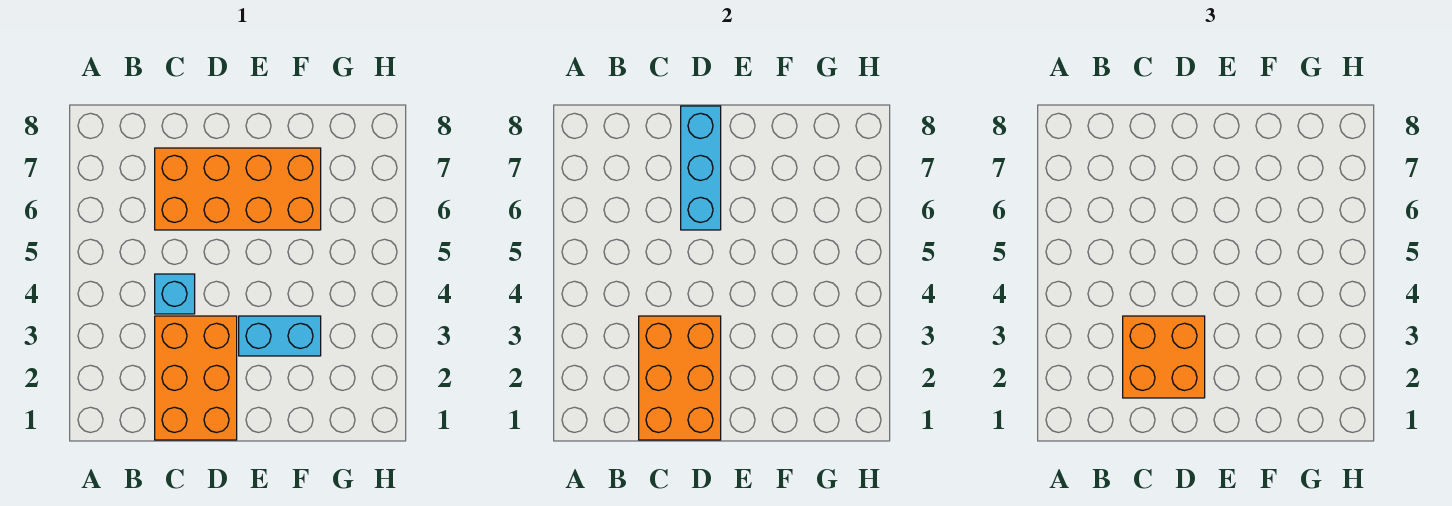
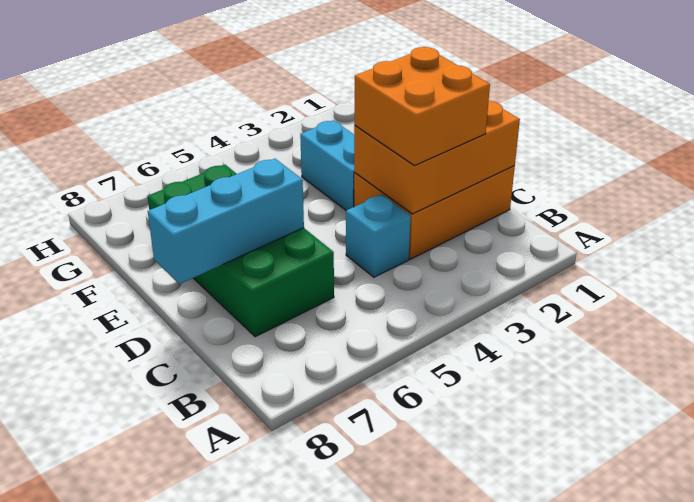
orange 2x4 brick [155,148,321,230] -> green 2x4 brick [148,165,334,337]

